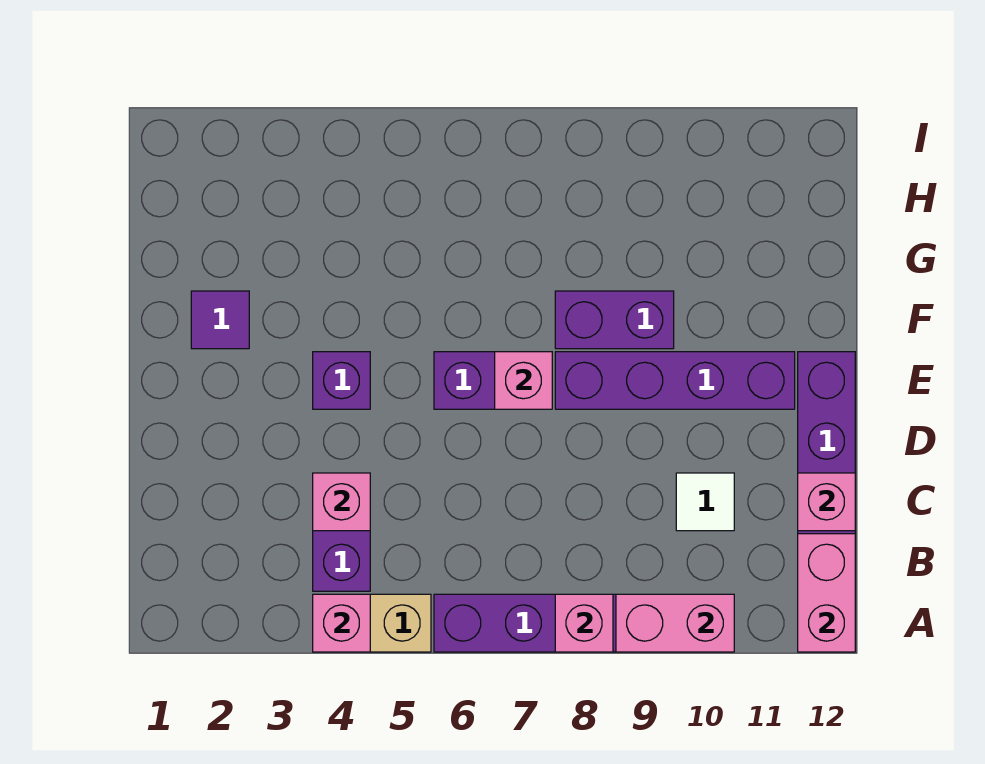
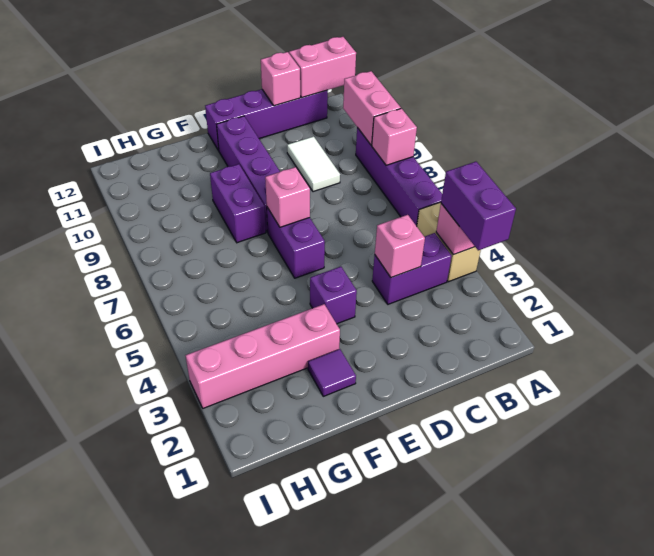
none -> purple 1x2 brick [441,162,516,250]
white 1x1 tile [676,473,734,531] -> white 1x2 tile [287,136,340,192]
none -> pink 1x4 brick [185,304,340,408]

